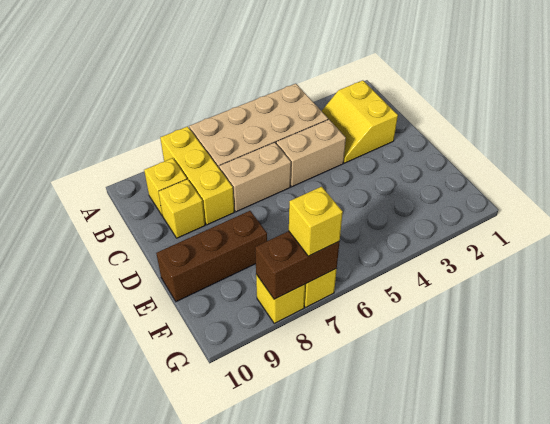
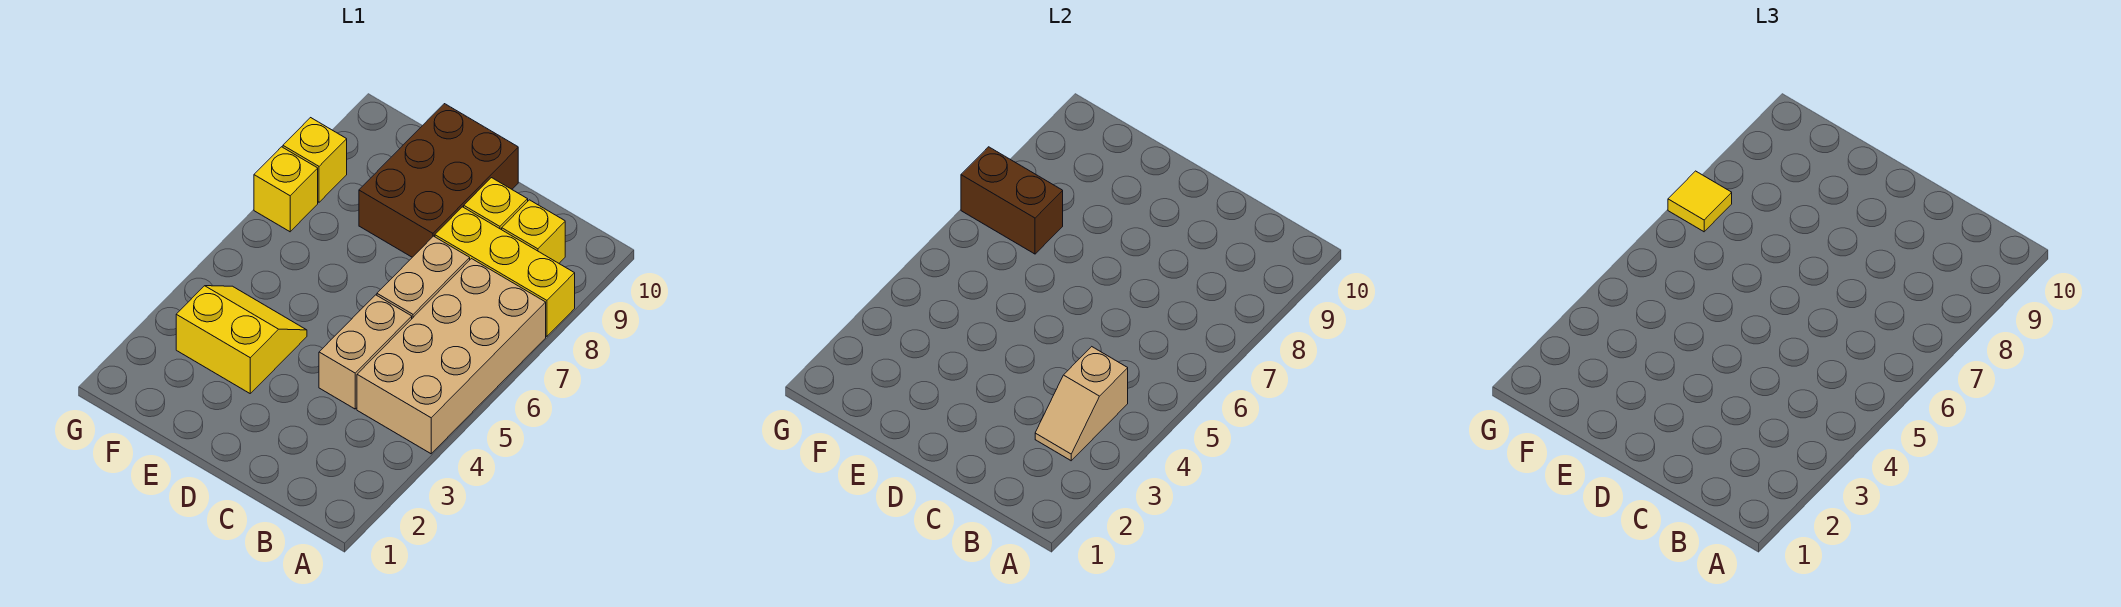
yellow 2x2 slope [322,80,398,163] -> yellow 2x2 slope moved to [176,286,307,393]
none -> tan 1x2 slope [1035,347,1128,461]
brown 1x3 brick [156,211,267,302] -> brown 2x3 brick [359,104,518,257]
brown 1x2 brick [255,231,340,299] -> brown 1x2 brick turned to [961,147,1063,254]
yellow 1x1 brick [289,187,343,256] -> yellow 1x1 tile [1668,171,1732,232]

